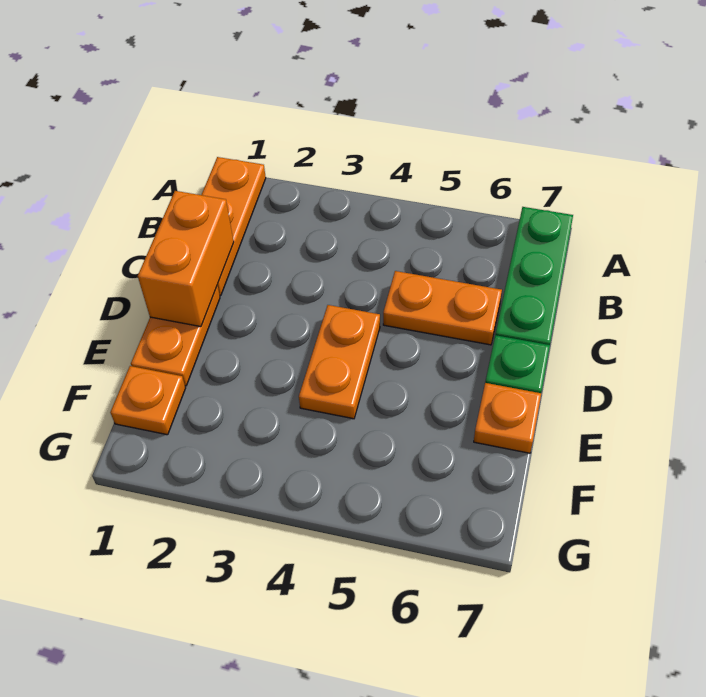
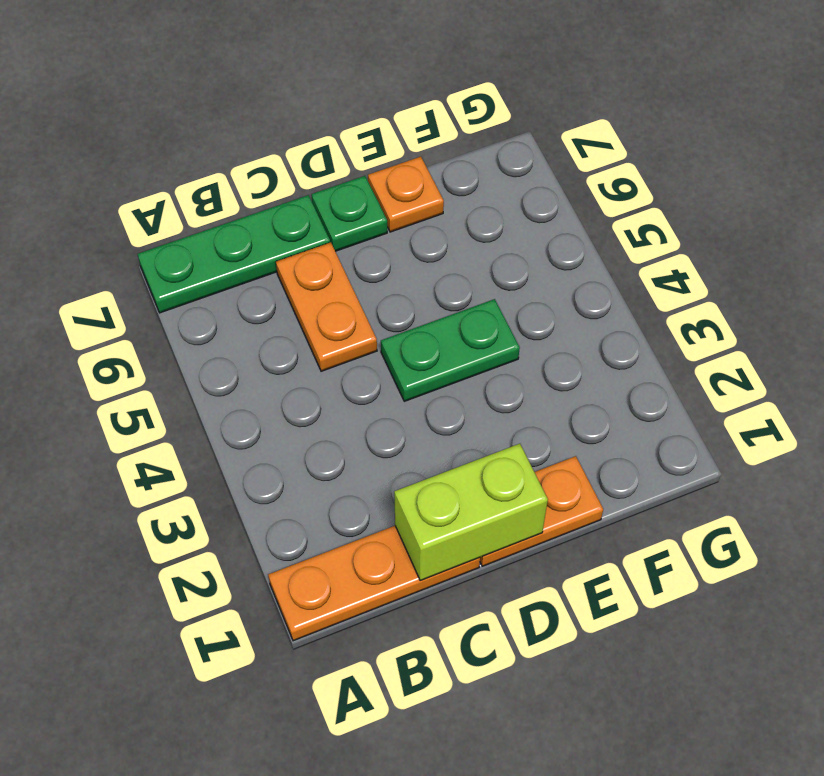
orange 1x2 brick [138,191,234,327] -> lime 1x2 brick [394,444,548,581]
orange 1x2 plate [299,305,380,419] -> green 1x2 plate [381,299,520,401]
orange 1x1 plate [110,366,186,435] -> none

